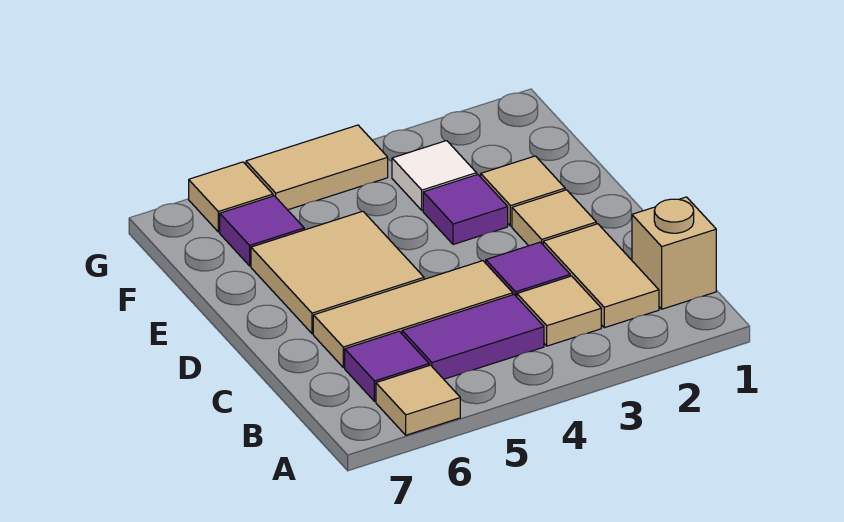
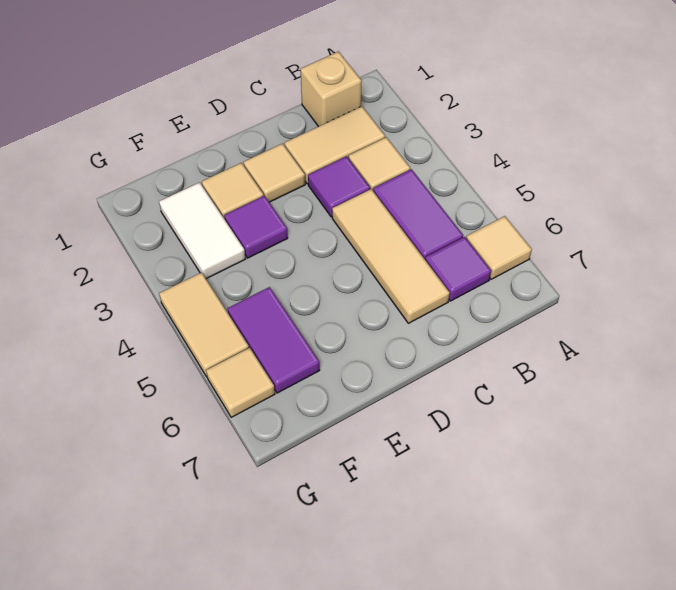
tan 2x2 tile [251,211,424,334] -> none
white 1x1 tile [392,141,477,211] -> white 1x2 tile [159,182,245,279]
purple 1x1 tile [220,196,304,266] -> purple 1x2 tile [227,287,320,393]

